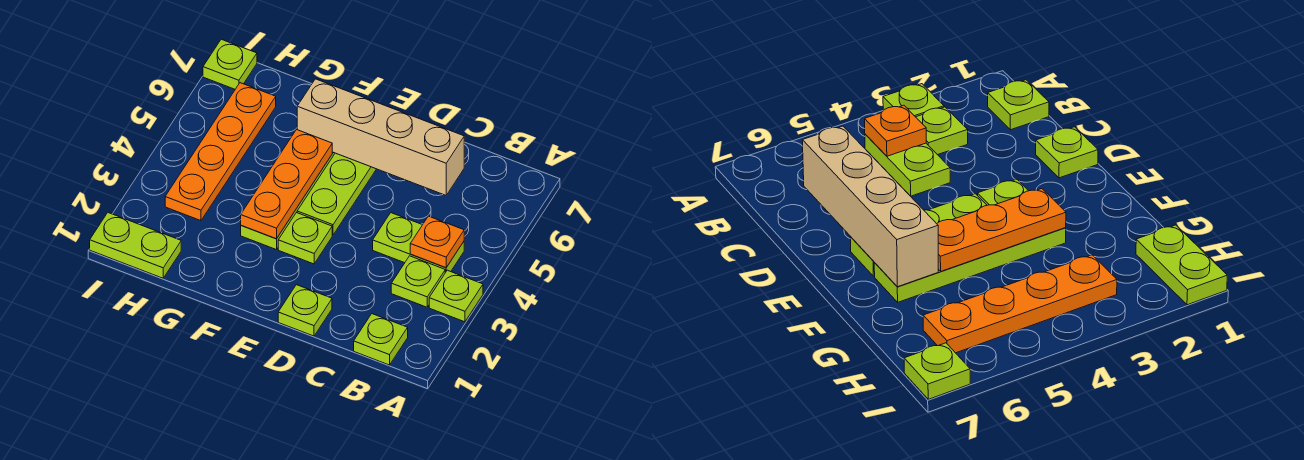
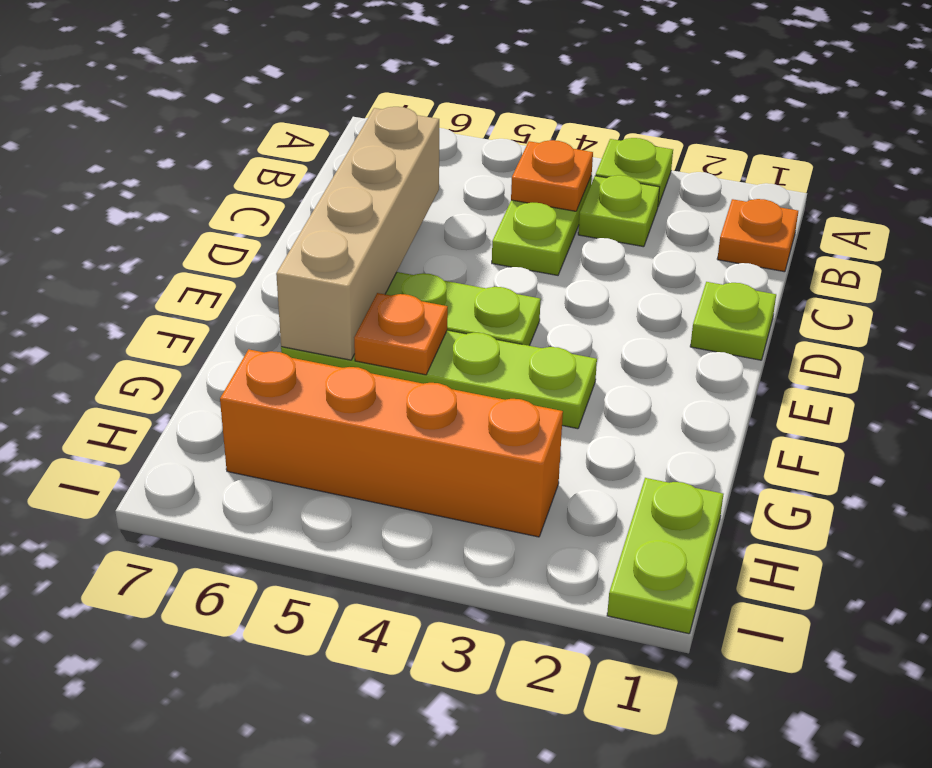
lime 1x1 plate [354,314,408,365] -> orange 1x1 plate [717,199,798,272]
lime 1x1 plate [278,213,332,264] -> none
orange 1x3 plate [241,130,332,239] -> orange 1x1 plate [354,293,448,375]
orange 1x4 plate [165,83,276,221] -> orange 1x4 brick [220,349,563,537]
lime 1x1 plate [203,39,257,89] -> none

